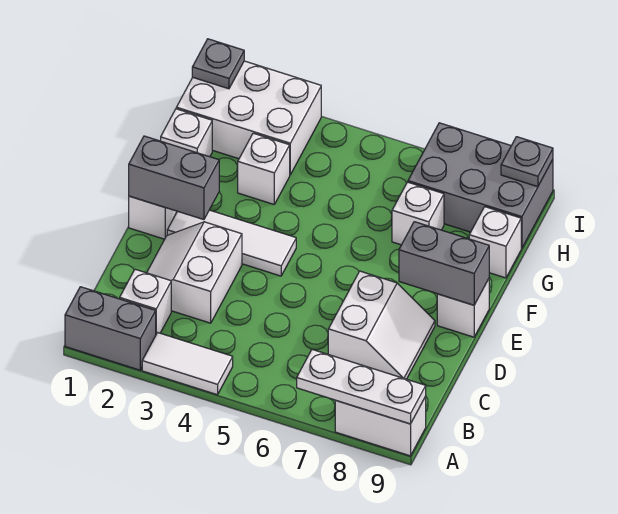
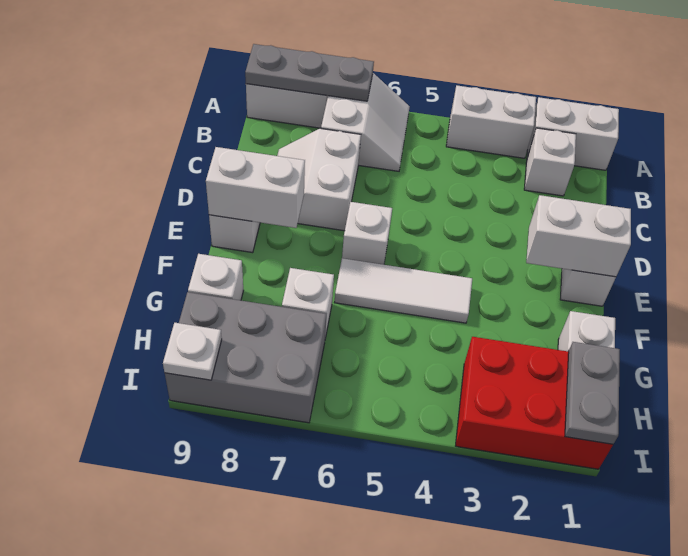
grey 1x2 brick [65,287,156,370] -> white 1x2 brick [527,97,619,170]
white 1x2 tile [142,333,233,395] -> white 1x2 brick [446,85,536,158]
white 1x3 plate [297,350,426,424] -> grey 1x3 plate [245,44,374,101]
white 2x2 slope [147,222,242,323] -> white 2x2 slope moved to [321,73,410,171]
grey 1x2 brick [129,136,219,220] -> white 1x2 brick [526,195,631,277]
white 1x3 tile [167,210,296,276] -> white 1x3 tile moved to [335,258,472,323]
grey 1x2 brick [399,222,489,305] -> white 1x2 brick [206,147,305,228]
white 1x1 brick [238,133,290,204] -> white 1x1 brick moved to [342,202,392,265]
white 2x3 brick [176,61,321,175] -> red 2x3 brick [456,337,613,469]
grey 1x1 plate [192,39,244,89] -> grey 1x2 plate [565,342,620,444]
grey 1x1 plate [501,137,553,187] -> white 1x1 plate [163,323,222,380]

